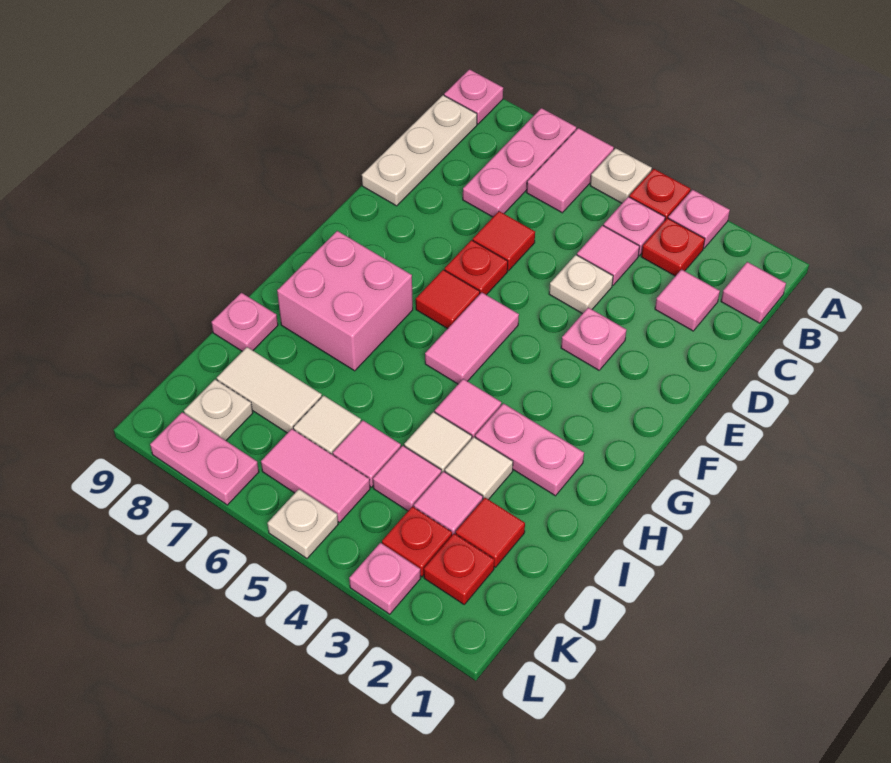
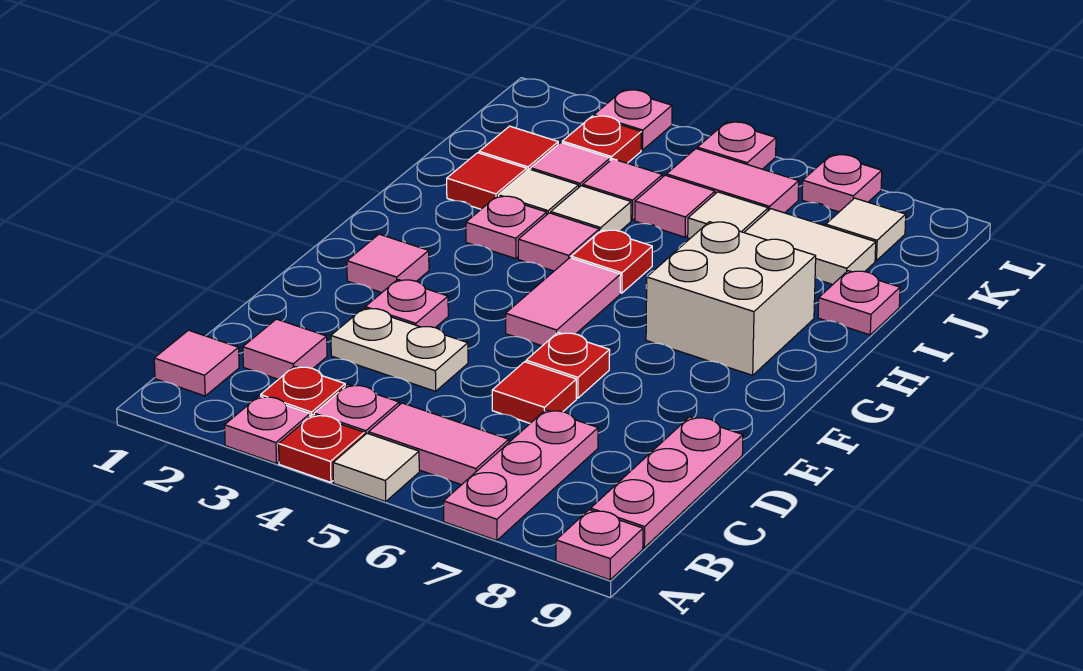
white 1x1 plate [590,148,652,203] -> white 1x1 tile [333,433,419,502]
pink 1x2 tile [527,128,614,213] -> pink 1x2 tile turned to [369,403,509,485]
white 1x3 plate [362,95,477,206] -> pink 1x3 plate [591,417,743,548]
pink 1x1 tile [577,225,640,285] -> pink 1x1 tile moved to [347,234,429,293]
white 1x1 plate [549,255,613,314] -> white 1x2 plate [331,308,468,391]
red 1x1 tile [416,270,480,329] -> red 1x1 tile moved to [447,153,527,209]
pink 2x2 brick [277,231,413,371] -> white 2x2 brick [646,222,816,375]
pink 1x2 plate [475,403,584,496] -> pink 1x1 plate [466,196,547,259]
red 1x1 plate [424,534,494,604] -> red 1x1 plate moved to [571,230,652,293]
white 1x1 plate [184,379,253,441] -> white 1x1 tile [826,198,906,261]
white 1x1 plate [267,489,338,558] -> pink 1x1 plate [697,122,776,169]
pink 1x2 plate [150,412,259,505] -> pink 1x1 plate [802,155,882,212]

